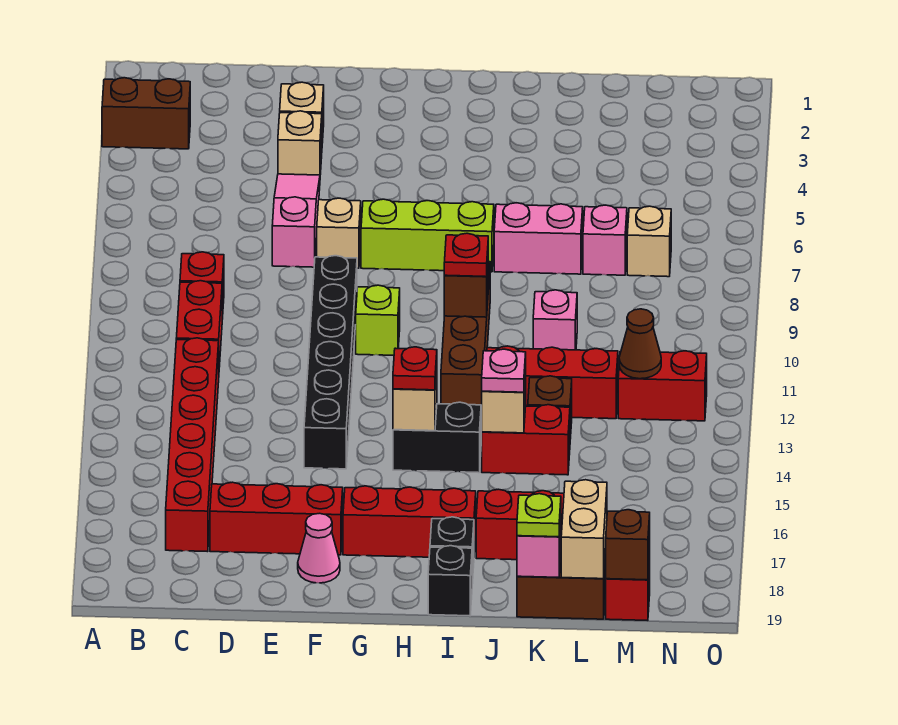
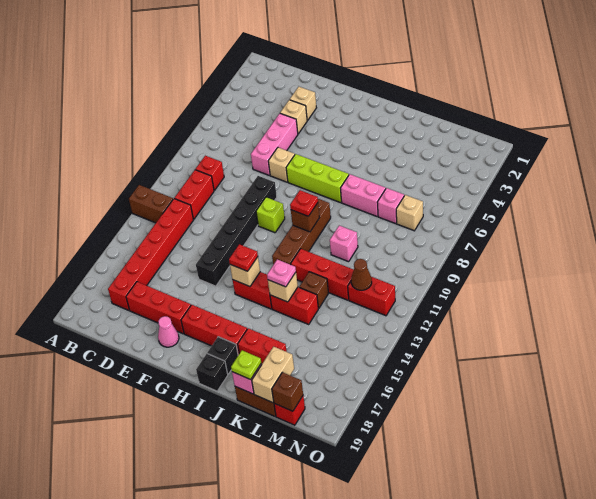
brown 1x2 brick [102,78,190,149] -> brown 1x2 brick moved to [129,185,173,223]
pink 1x3 slope [272,174,320,267] -> pink 1x3 brick [251,114,298,175]
black 1x2 brick [393,402,481,473] -> red 1x2 brick [233,272,272,309]

